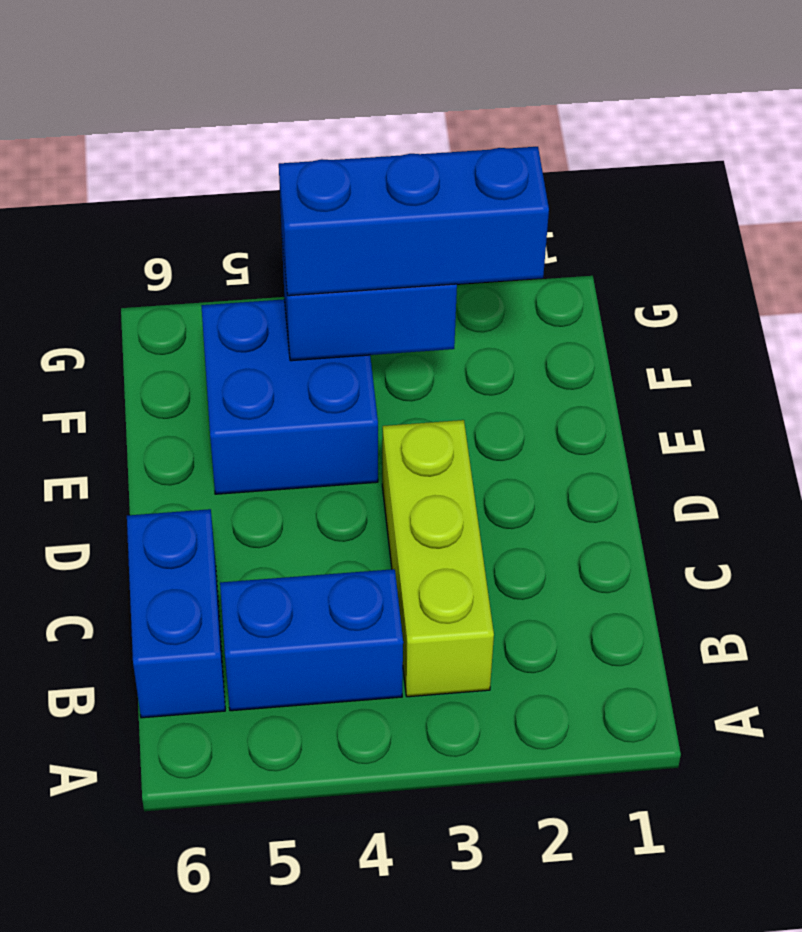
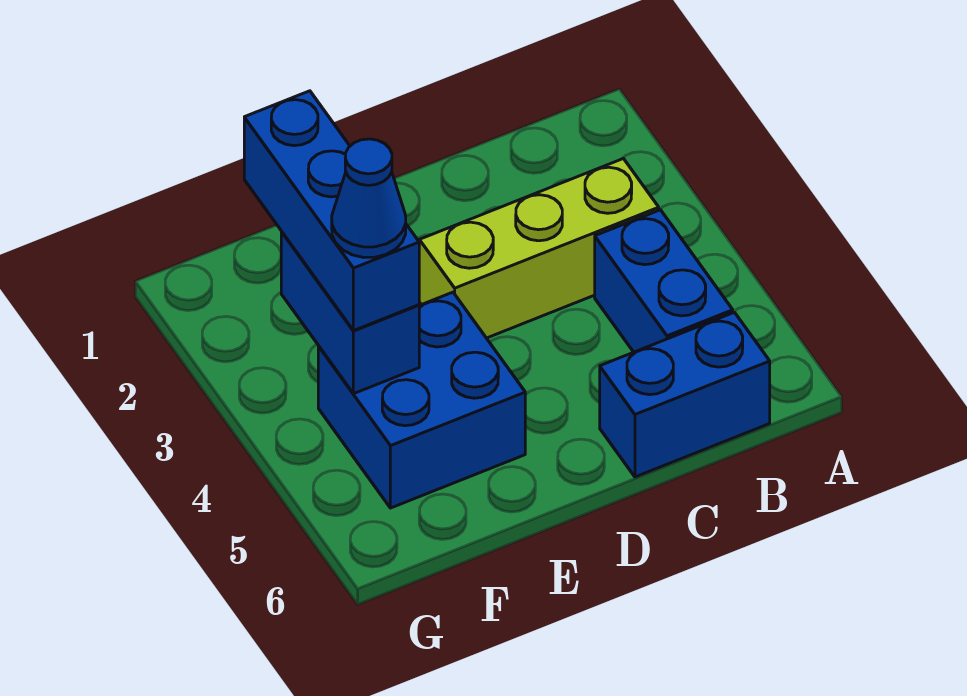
none -> blue 1x1 cone [332,139,406,258]

